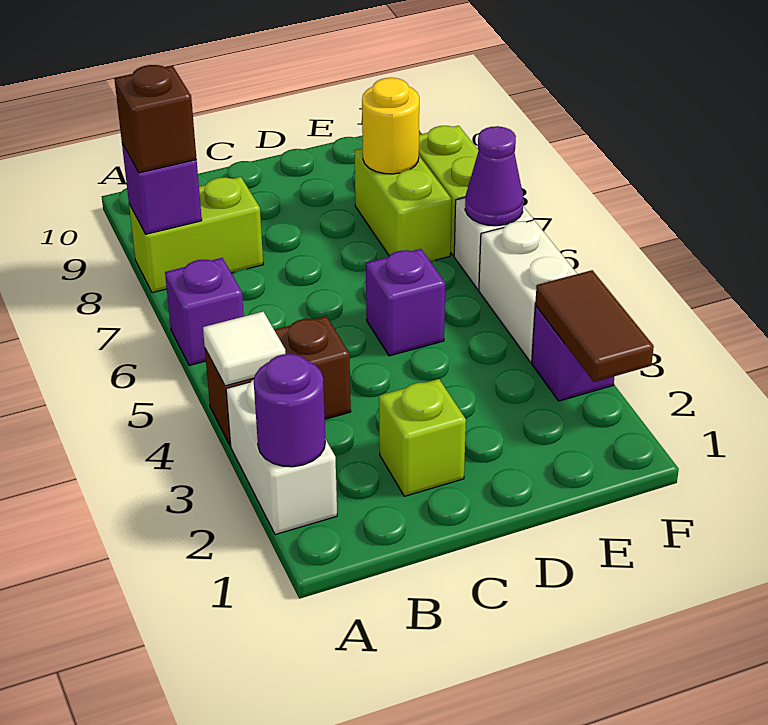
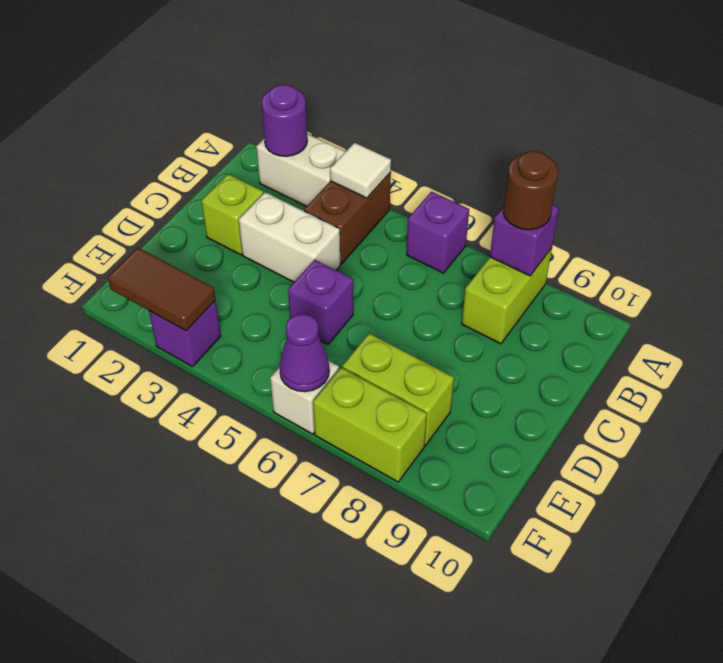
brown 1x1 brick [114,65,197,173] -> brown 1x1 round brick [503,151,558,230]
yellow 1x1 round brick [362,78,419,174] -> none
white 1x2 brick [479,220,577,362] -> white 1x2 brick moved to [239,192,340,282]

